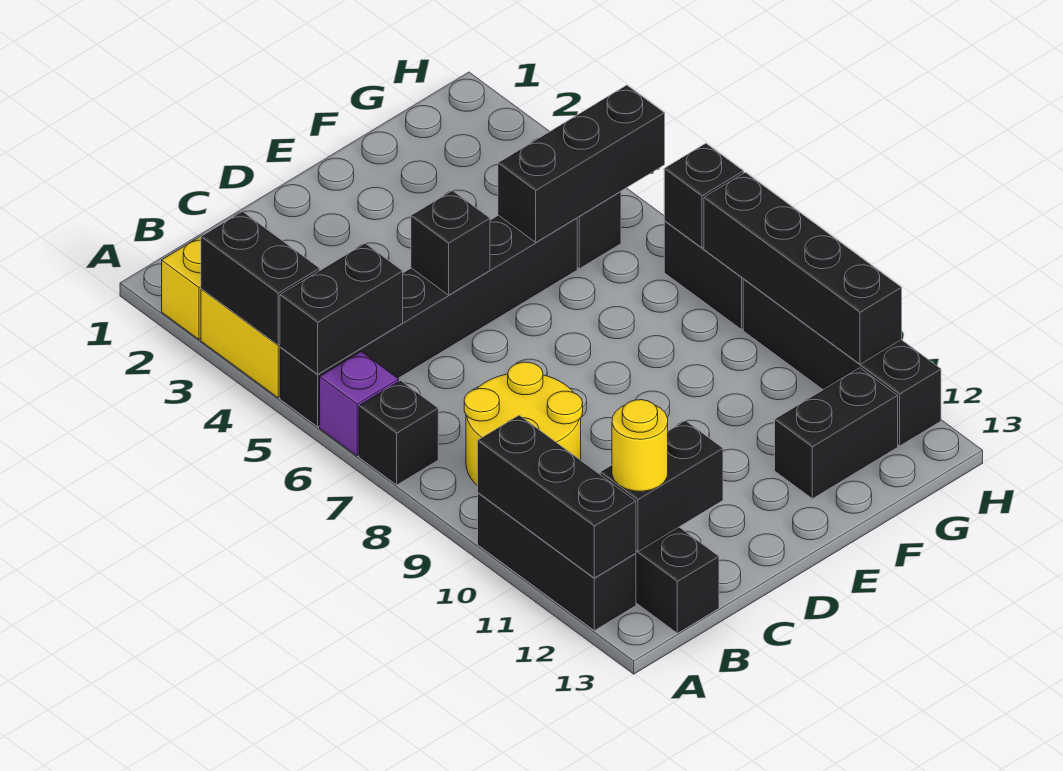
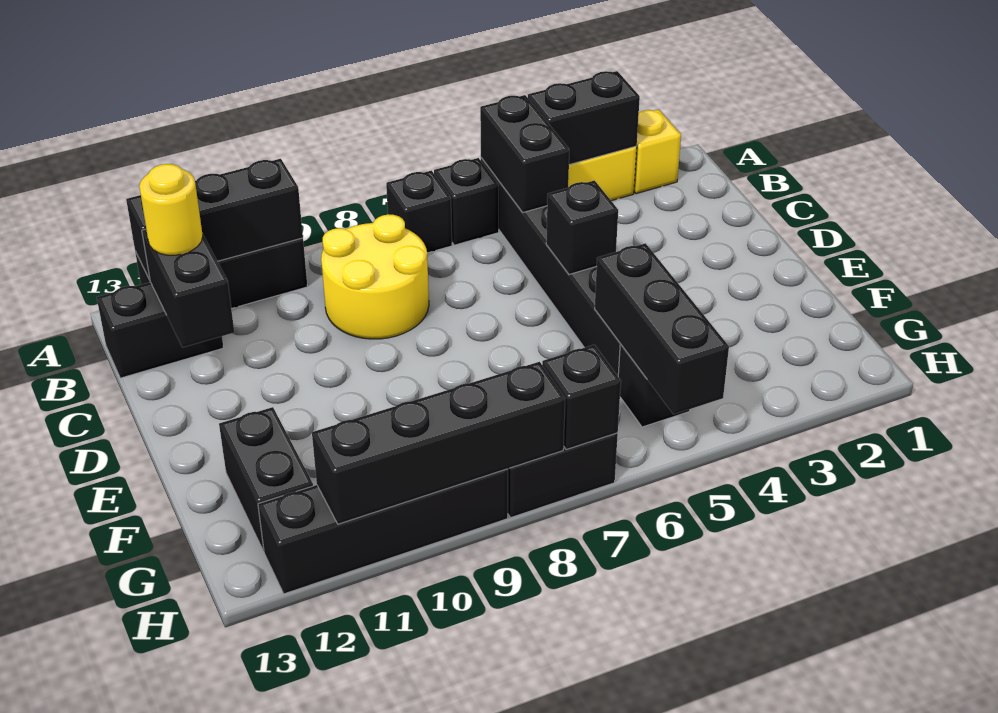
purple 1x1 brick [320,352,399,456] -> black 1x1 brick [434,158,499,245]

